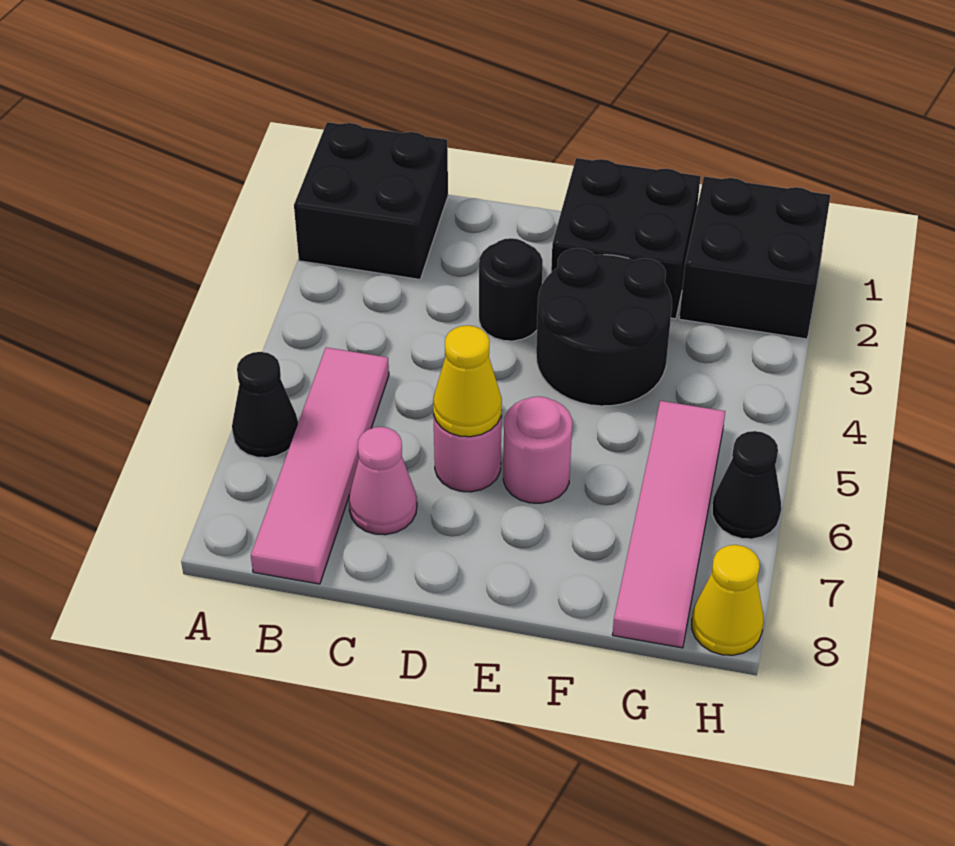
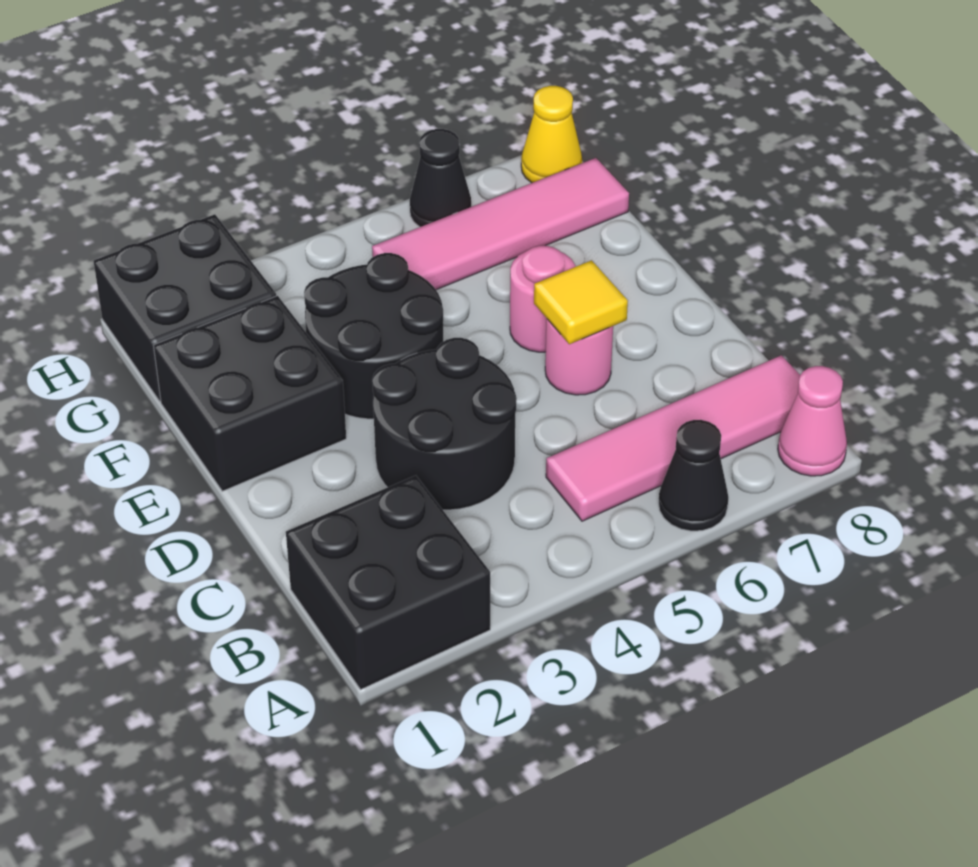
pink 1x1 cone [349,427,417,535] -> pink 1x1 cone moved to [778,366,847,476]
black 1x1 round brick [479,238,543,341] -> black 2x2 round brick [372,338,517,510]
yellow 1x1 cone [433,325,502,437] -> yellow 1x1 tile [534,260,628,344]

